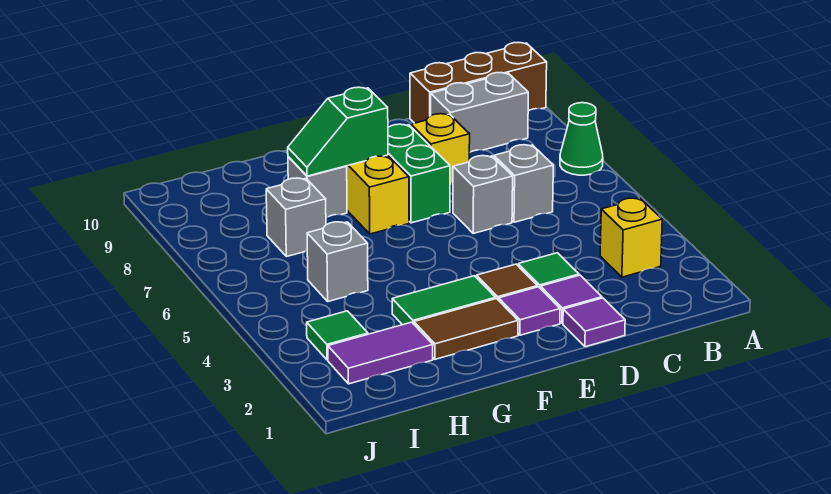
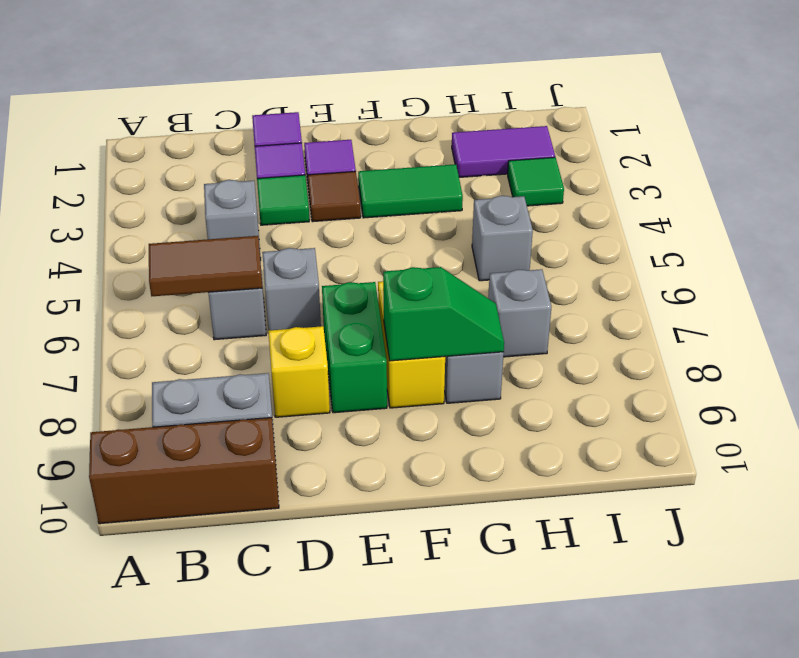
green 1x1 cone [560,103,603,175] -> none
yellow 1x1 brick [600,198,662,277] -> none
none -> grey 1x1 brick [204,180,261,260]
brown 1x2 tile [414,299,518,359] -> brown 1x2 tile moved to [149,236,262,296]

